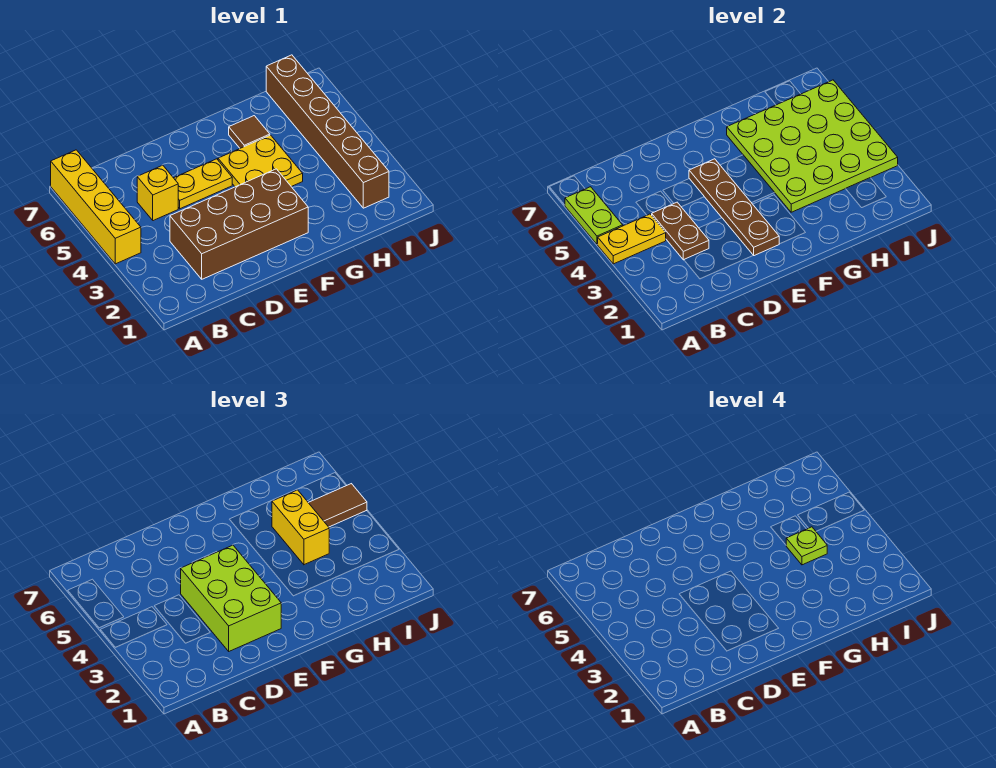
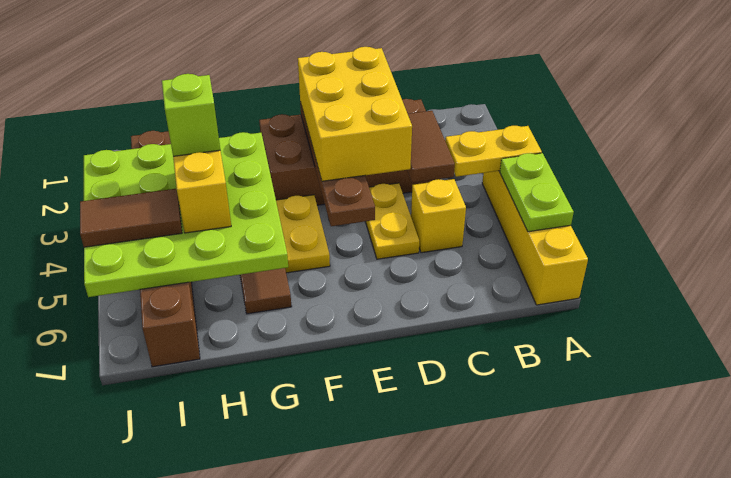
brown 1x2 plate [652,202,709,260] -> brown 1x2 tile [407,111,455,183]
lime 2x3 brick [181,545,281,651] -> yellow 2x3 brick [298,47,412,181]
yellow 1x2 plate [174,159,232,209] -> yellow 1x2 plate turned to [365,183,419,259]
lime 1x1 plate [786,527,827,565] -> lime 1x1 brick [162,74,220,156]

